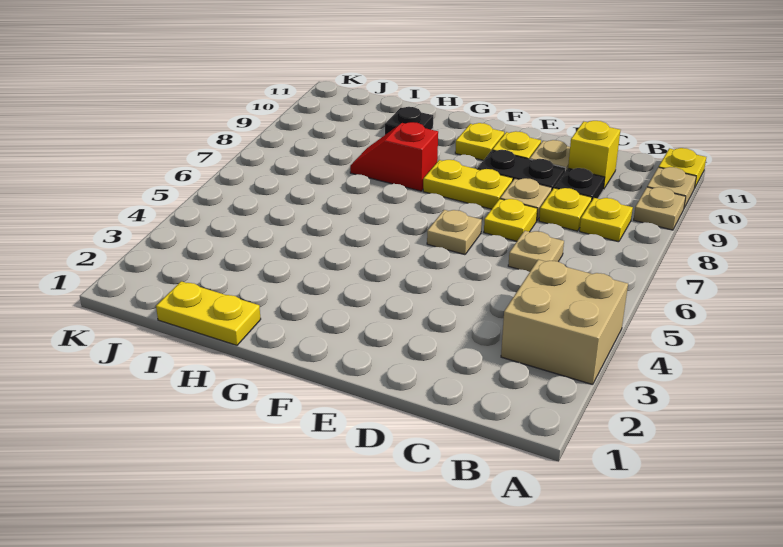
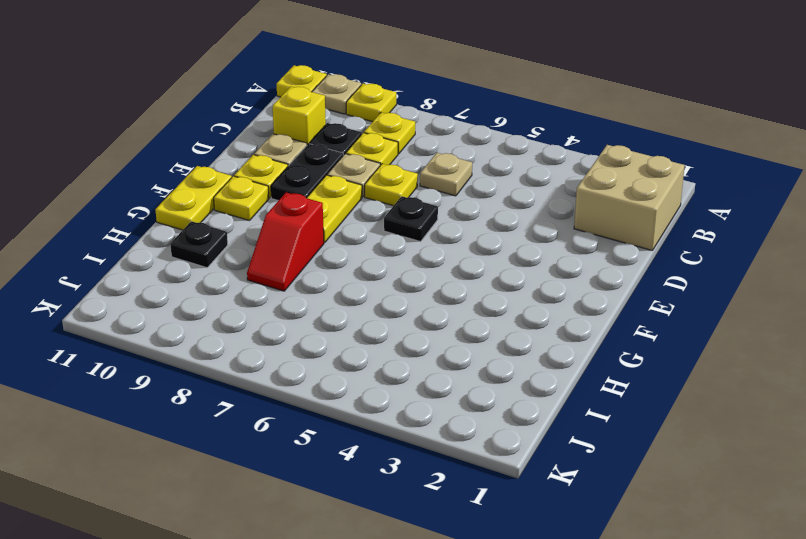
tan 2x2 brick [501,260,628,385] -> tan 2x2 brick moved to [574,145,685,250]
tan 1x1 plate [634,187,686,230] -> yellow 1x1 plate [346,83,396,122]
tan 1x1 plate [427,210,482,255] -> black 1x1 plate [384,196,438,242]
yellow 1x2 plate [156,281,261,345] -> yellow 1x2 plate moved to [155,166,232,230]

